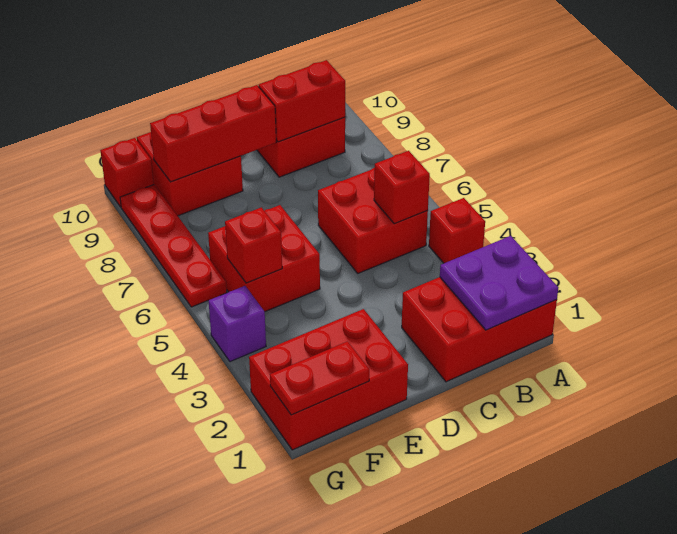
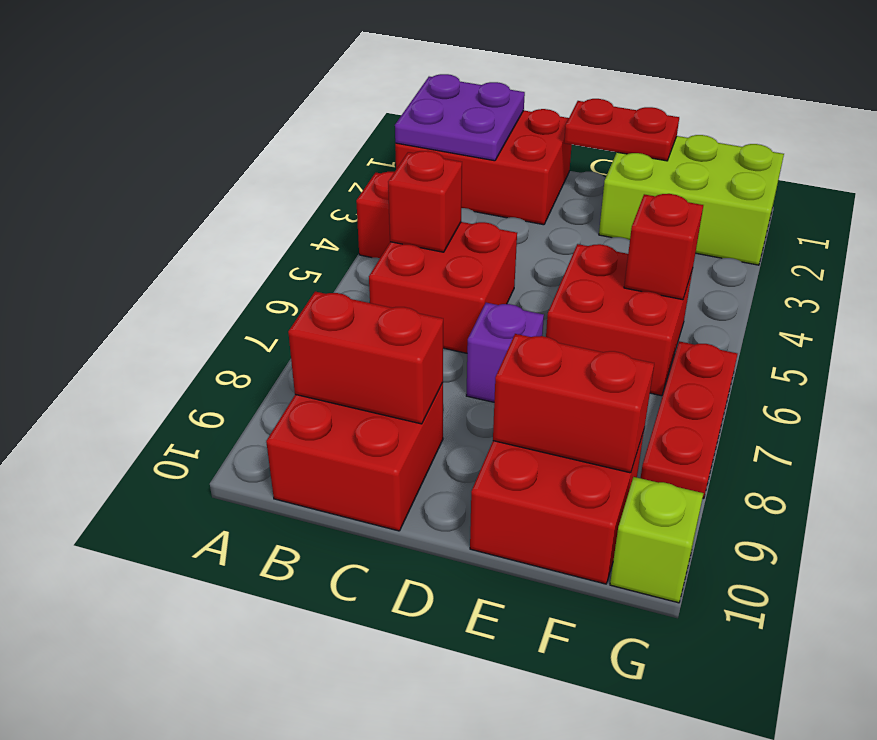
red 1x3 brick [150,85,276,182] -> red 1x2 brick [493,334,654,473]
red 2x3 brick [249,309,408,450] -> lime 2x3 brick [599,135,784,265]
red 1x2 plate [270,341,369,415] -> red 1x2 plate moved to [564,99,679,161]
purple 1x1 brick [209,286,266,362] -> purple 1x1 brick moved to [466,303,544,402]
red 1x4 plate [120,185,227,307] -> red 1x3 plate [641,341,737,499]
red 1x1 brick [100,138,154,207] -> lime 1x1 brick [610,477,704,603]

